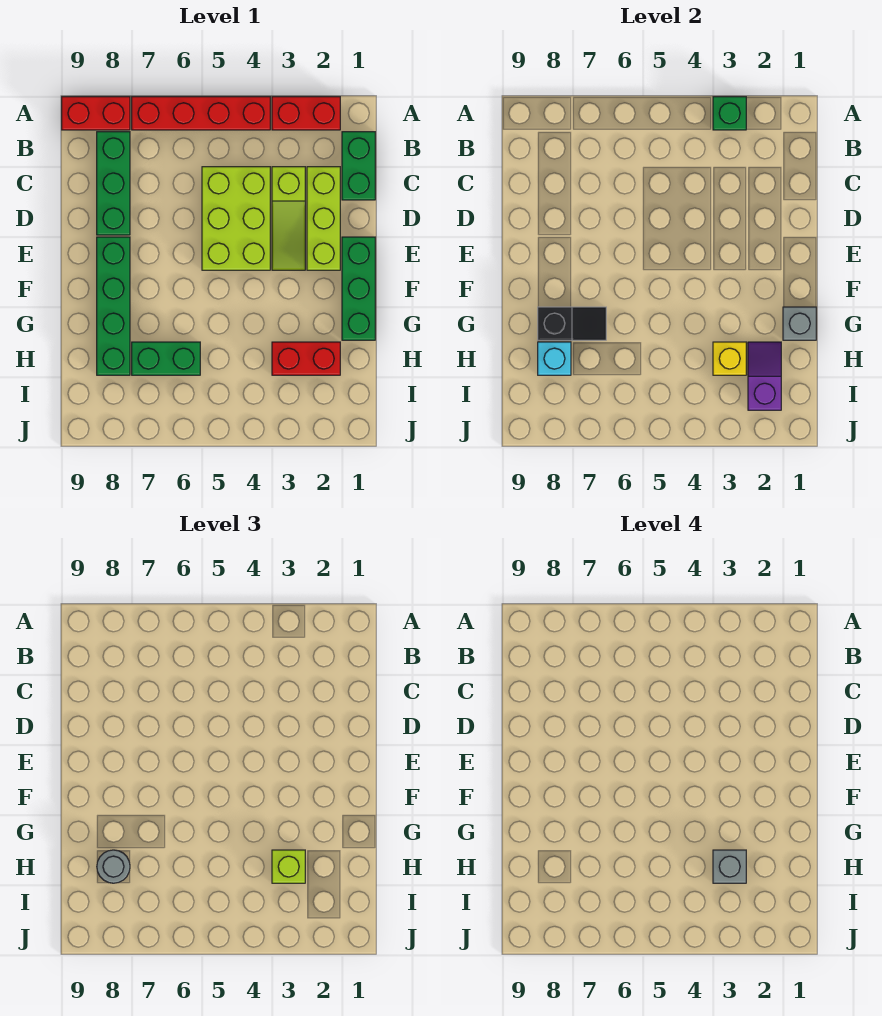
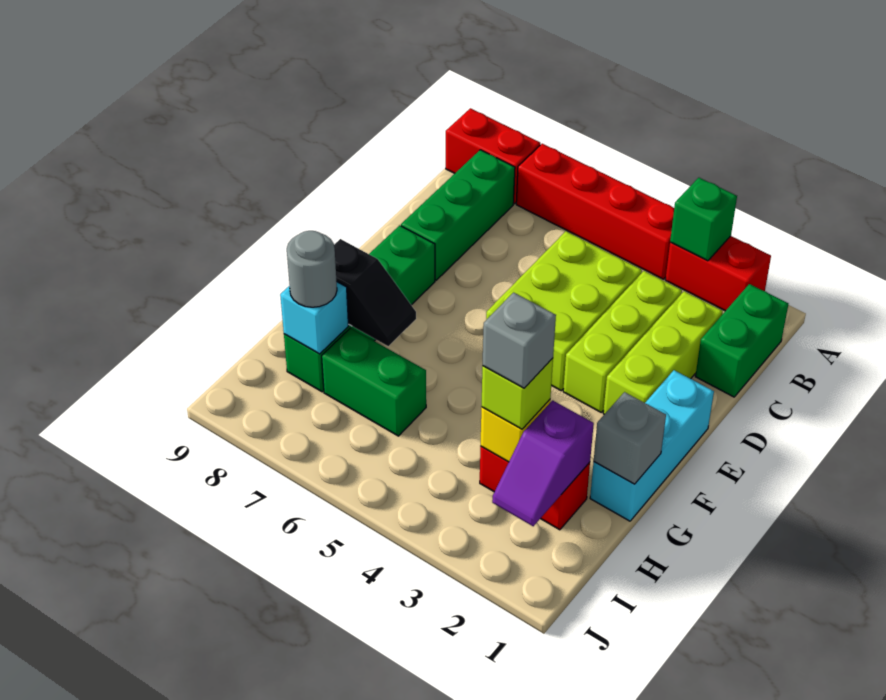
lime 1x3 slope [272,167,305,270] -> lime 1x3 brick [563,271,682,412]
green 1x3 brick [342,237,375,340] -> cyan 1x3 brick [590,370,714,521]
purple 1x2 slope [748,342,781,410] -> purple 1x2 slope turned to [492,400,594,526]

